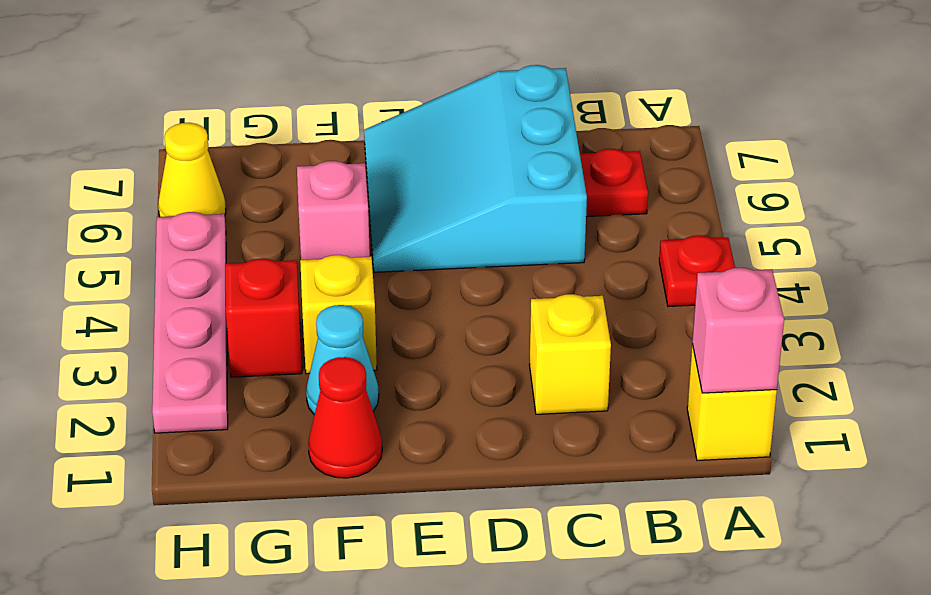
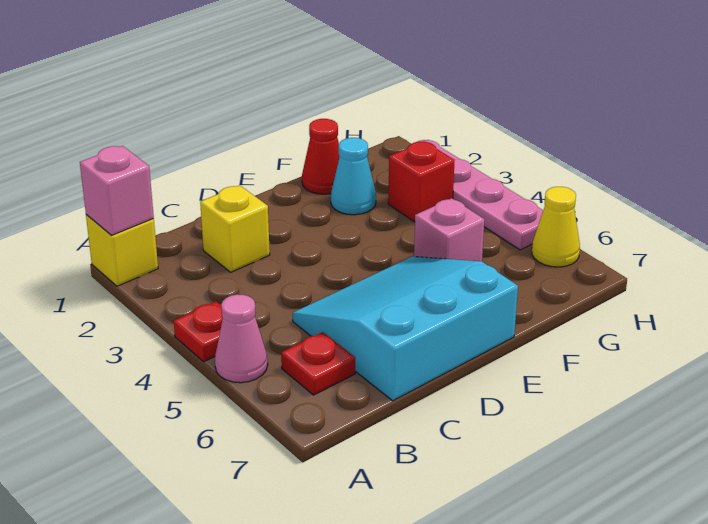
none -> pink 1x1 cone [215,294,268,383]
cyan 3x3 slope [364,65,587,272] -> cyan 3x3 slope turned to [293,256,518,401]
yellow 1x1 brick [300,255,377,374] -> none

